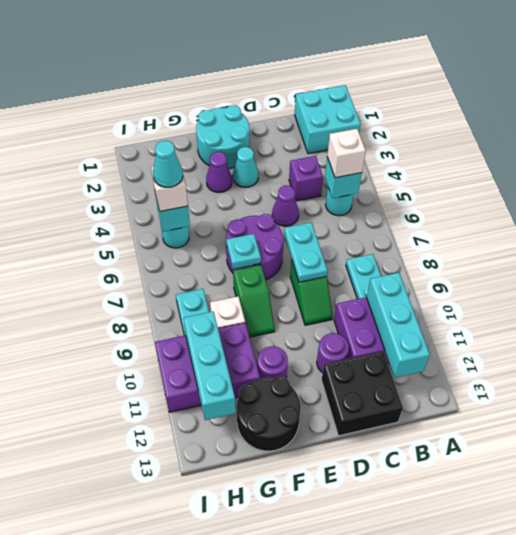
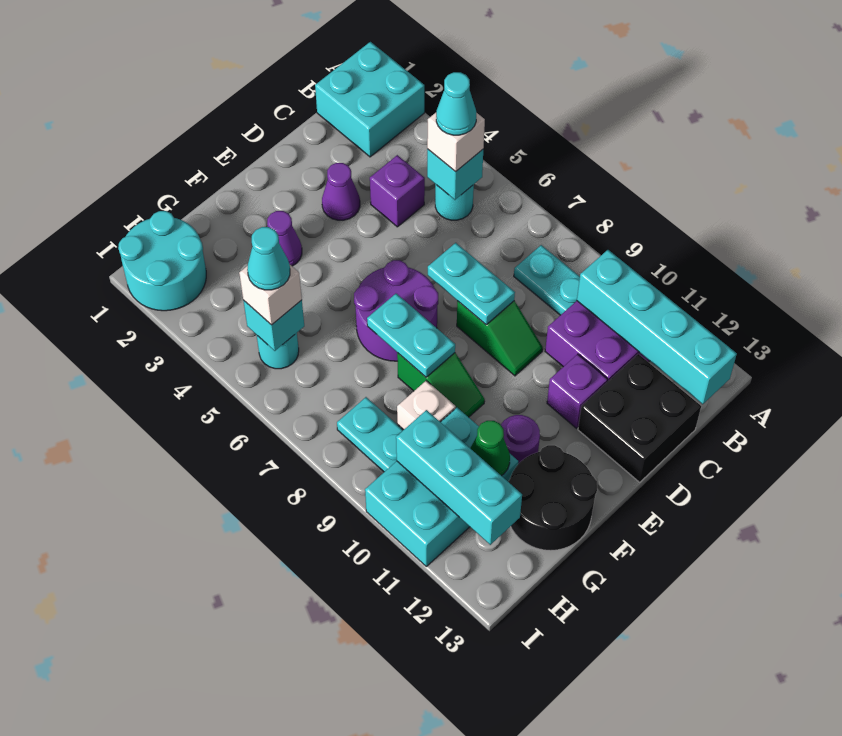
cyan 1x3 brick [367,273,430,378] -> cyan 1x4 brick [577,250,737,404]
purple 1x1 cone [272,186,299,226] -> purple 1x1 cone moved to [322,163,360,220]
purple 1x1 round brick [317,333,349,373] -> purple 1x1 brick [547,354,608,428]
cyan 2x2 round brick [196,105,249,168] -> cyan 2x2 round brick moved to [118,211,206,311]
cyan 1x1 cone [233,147,258,187] -> cyan 1x1 cone moved to [436,72,476,135]
cyan 1x1 plate [226,234,261,269] -> cyan 1x2 plate [367,294,455,377]
purple 2x3 brick [155,323,260,412] -> cyan 2x3 brick [365,408,518,566]
none -> green 1x1 cone [470,421,510,476]

